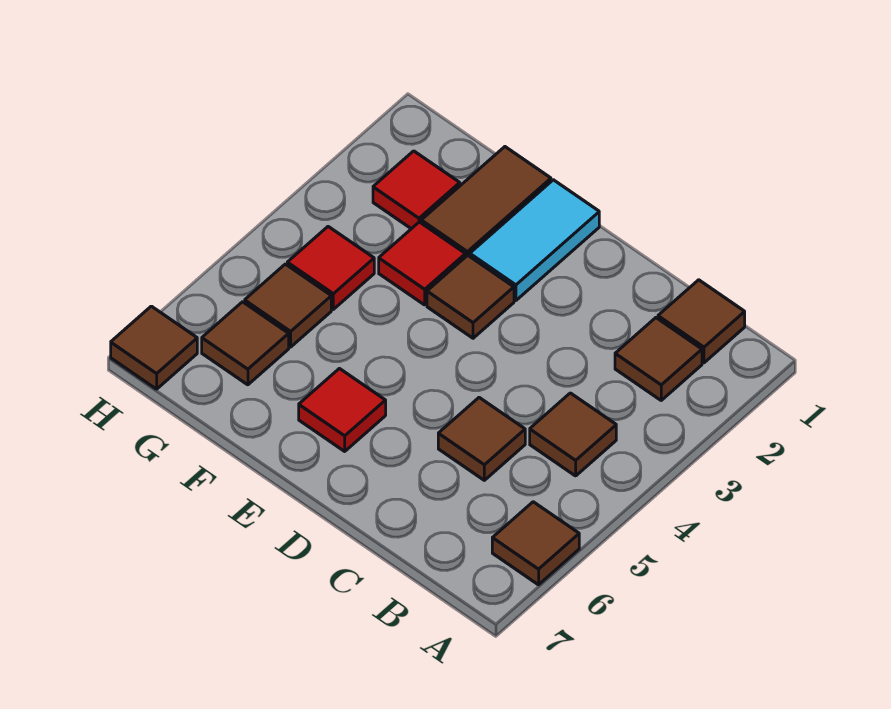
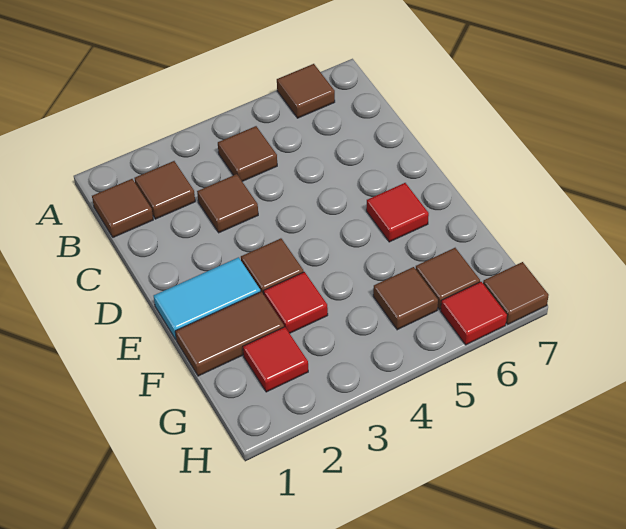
brown 1x1 tile [438,398,525,480] -> brown 1x1 tile moved to [197,174,258,233]
red 1x1 tile [287,227,374,309] -> red 1x1 tile moved to [441,282,507,345]

